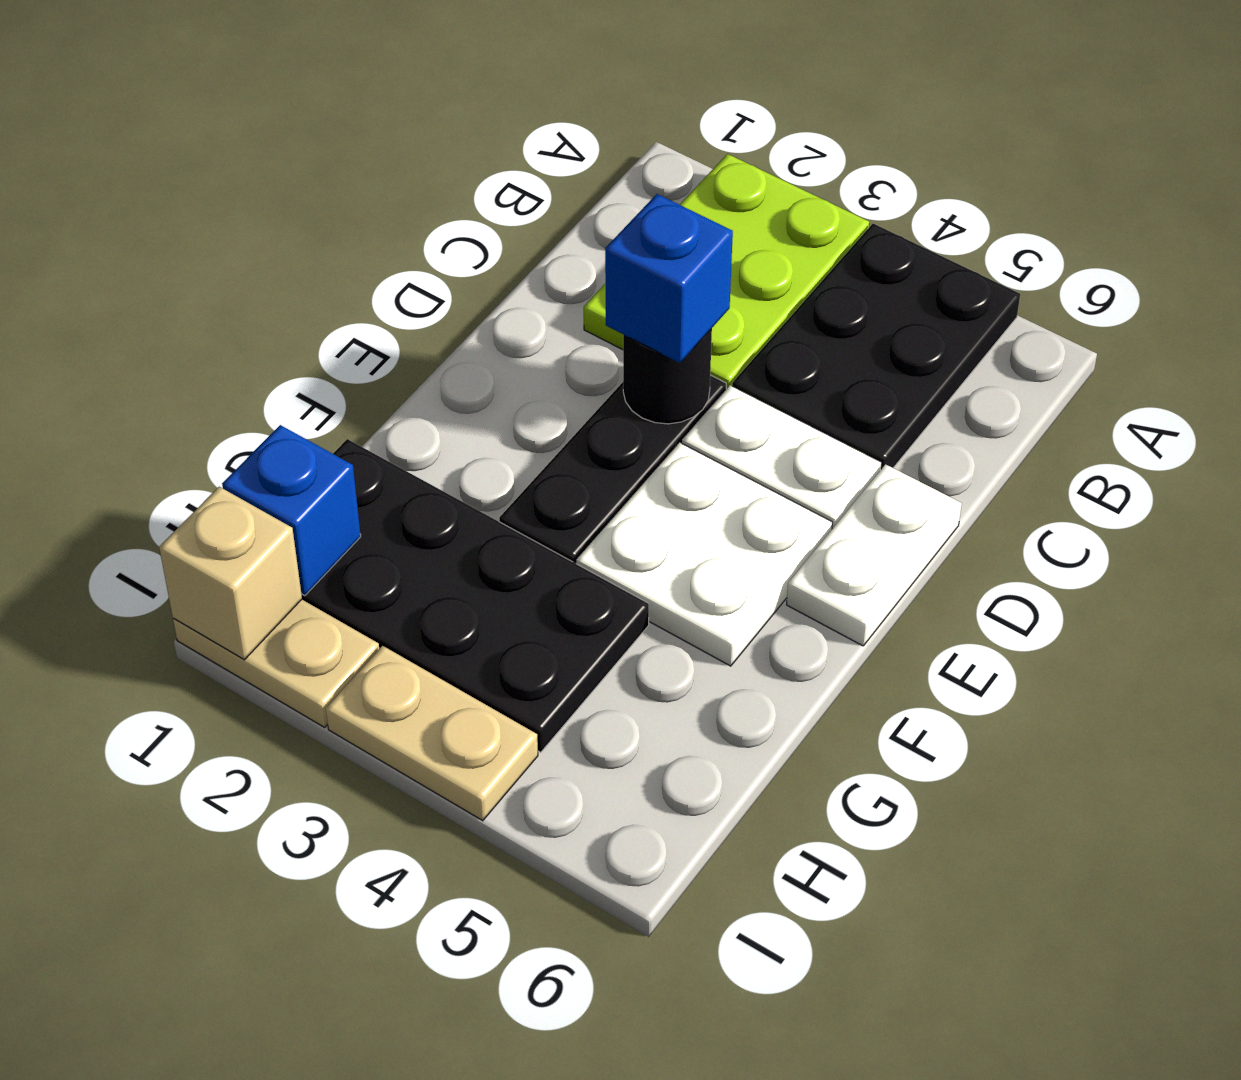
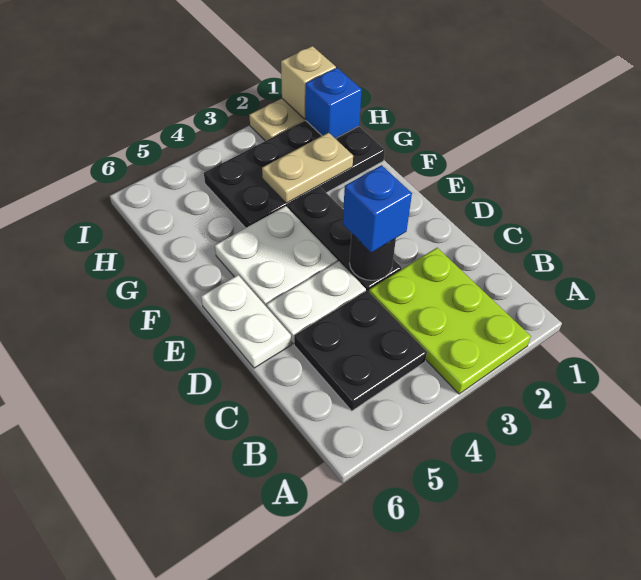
black 2x3 plate [732,224,1020,469] -> black 2x2 plate [294,290,427,411]
tan 1x2 plate [326,646,538,821] -> tan 1x2 plate moved to [262,133,353,203]

